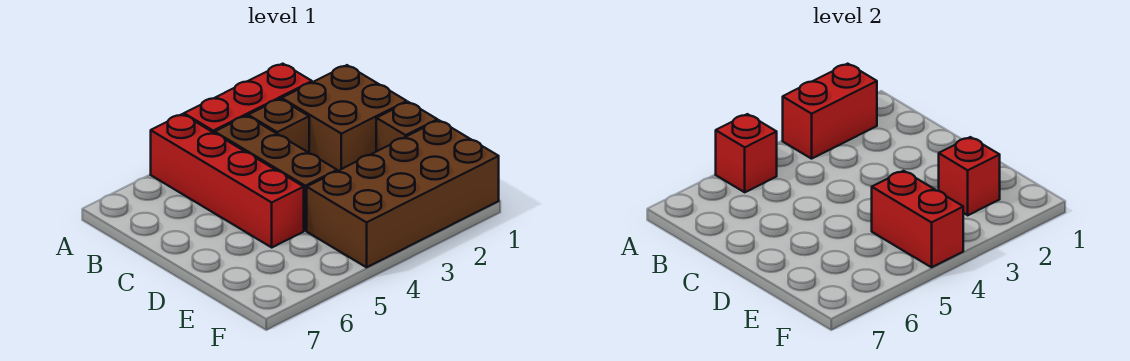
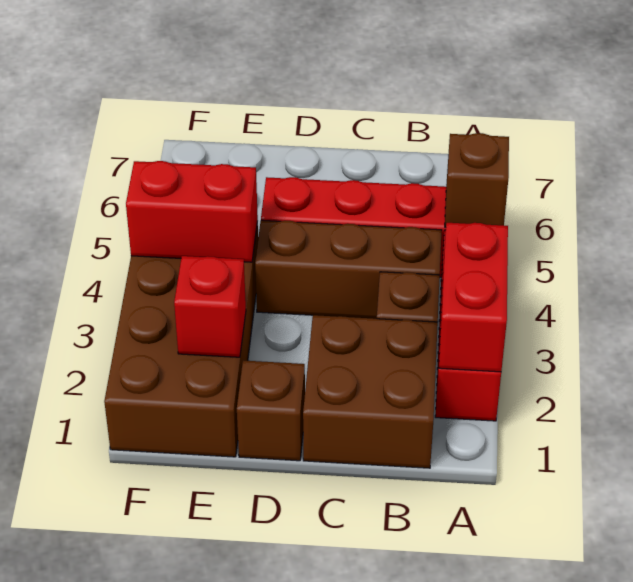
red 1x1 brick [716,114,777,192] -> brown 1x1 brick [445,133,509,227]

